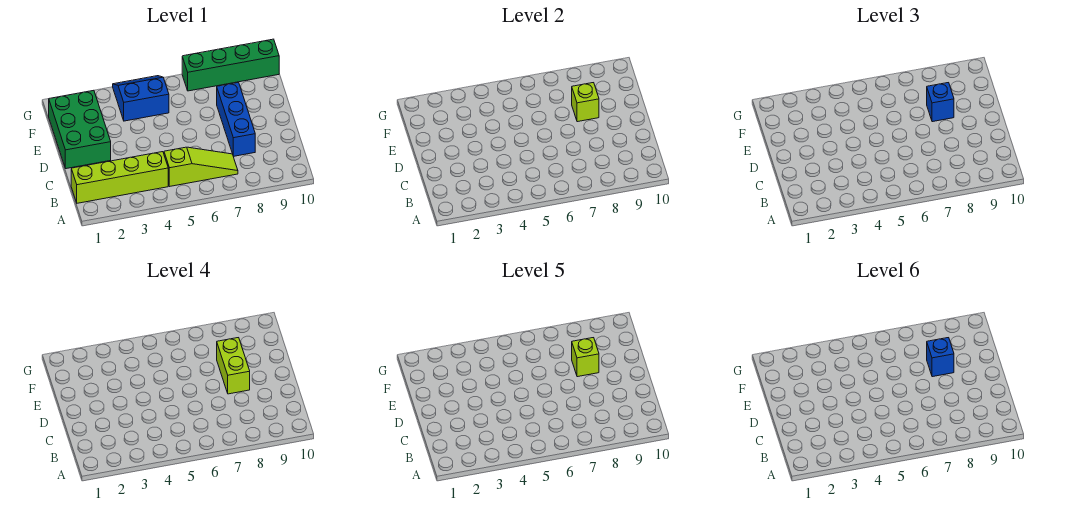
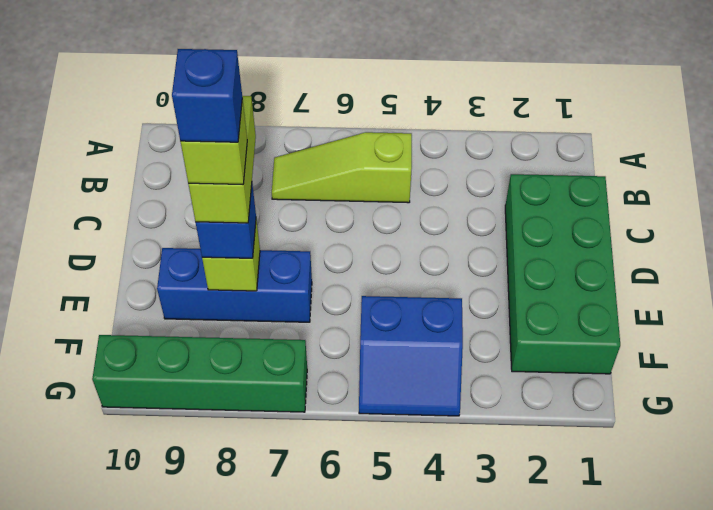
lime 1x4 brick [71,152,168,203] -> none
blue 1x3 brick [217,83,255,156] -> blue 1x3 brick turned to [157,248,312,322]
green 2x3 brick [49,90,111,169] -> green 2x4 brick [505,174,620,374]

